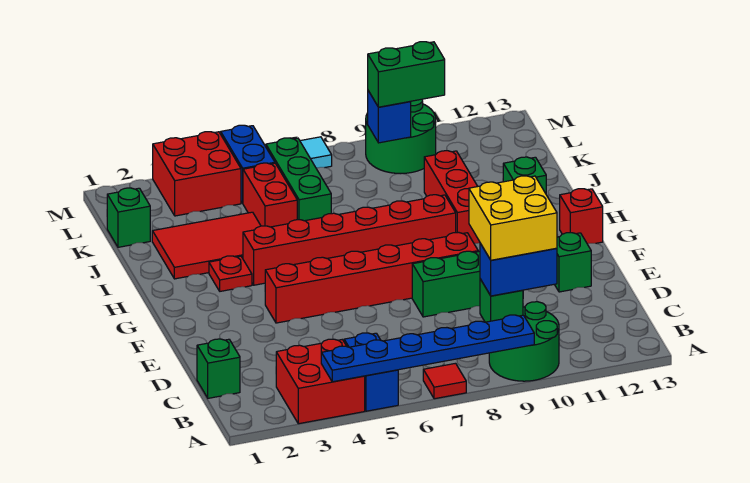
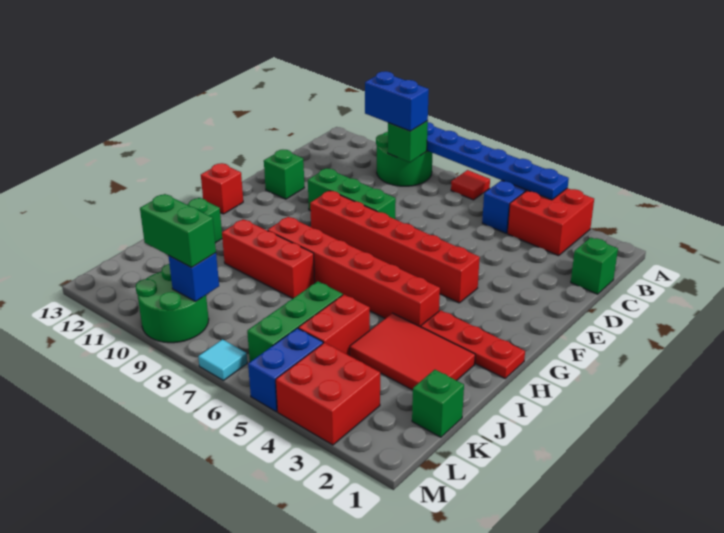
yellow 2x2 brick [469,176,557,260] -> none
red 1x1 plate [209,256,252,291] -> red 1x3 plate [421,310,525,378]
red 1x3 brick [424,151,480,244] -> red 1x3 brick turned to [222,219,315,298]

